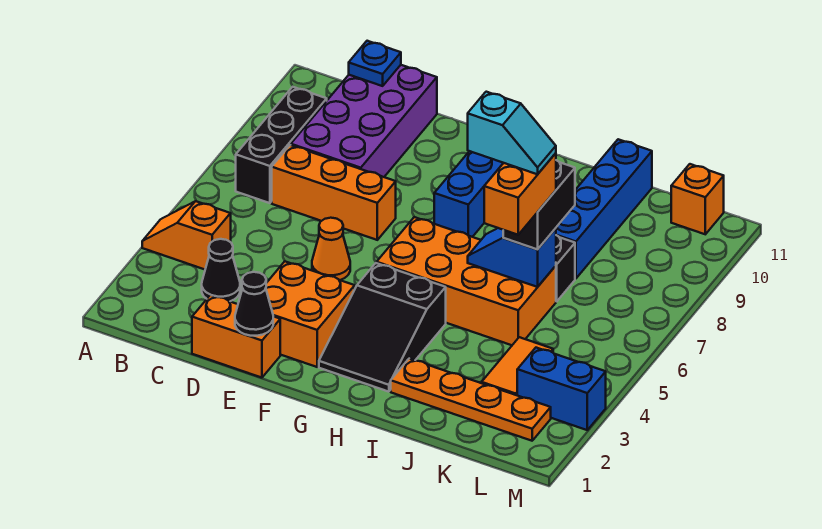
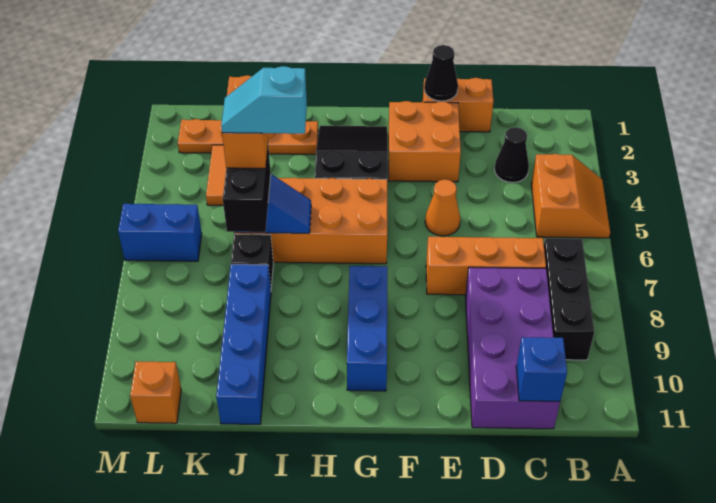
orange 1x2 slope [142,201,231,269] -> orange 2x2 slope [531,154,610,238]
blue 1x1 plate [349,41,401,86] -> blue 1x1 brick [516,337,567,401]
blue 1x2 brick [517,348,606,430] -> blue 1x2 brick moved to [118,204,202,261]

